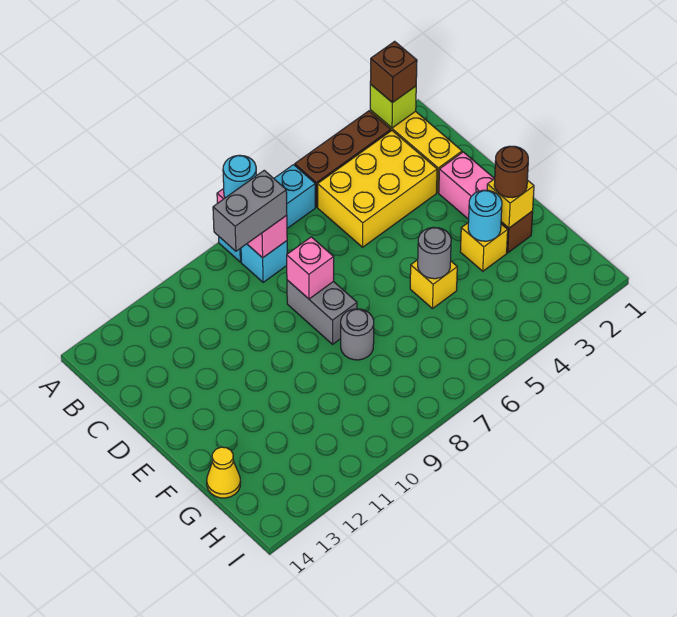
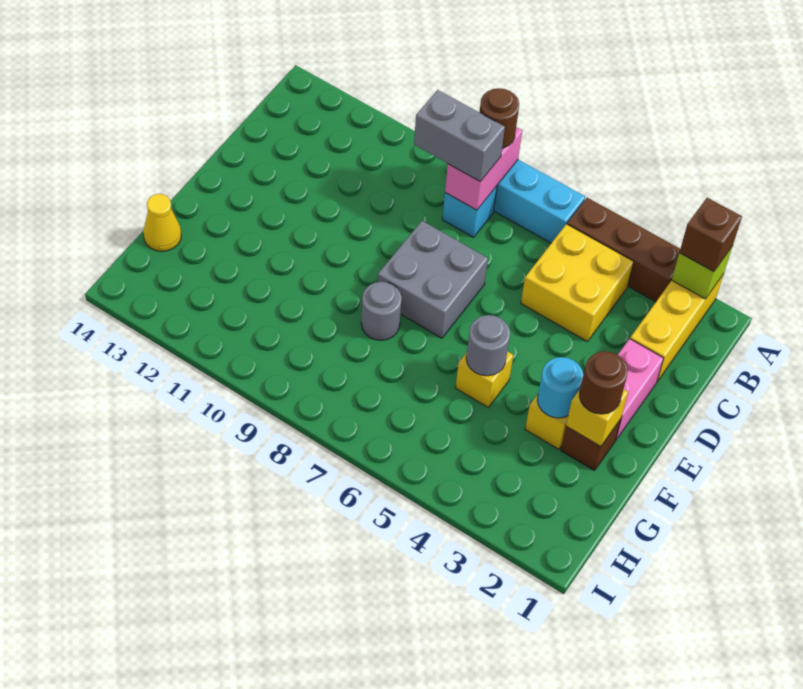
cyan 1x1 round brick [223,155,256,198] -> brown 1x1 round brick [480,88,519,148]
yellow 2x3 brick [318,131,437,247] -> yellow 2x2 brick [521,224,634,342]
grey 1x2 brick [287,280,357,344] -> grey 2x2 brick [378,221,488,338]
pink 1x1 brick [287,237,334,299] -> none

